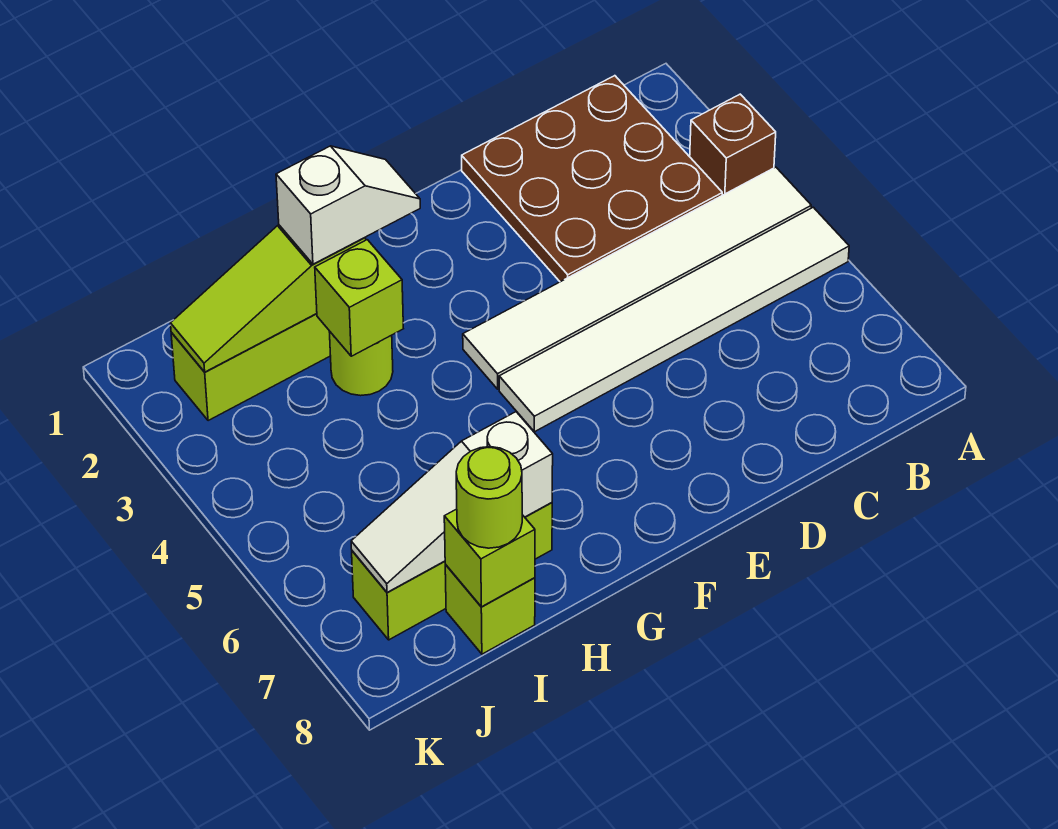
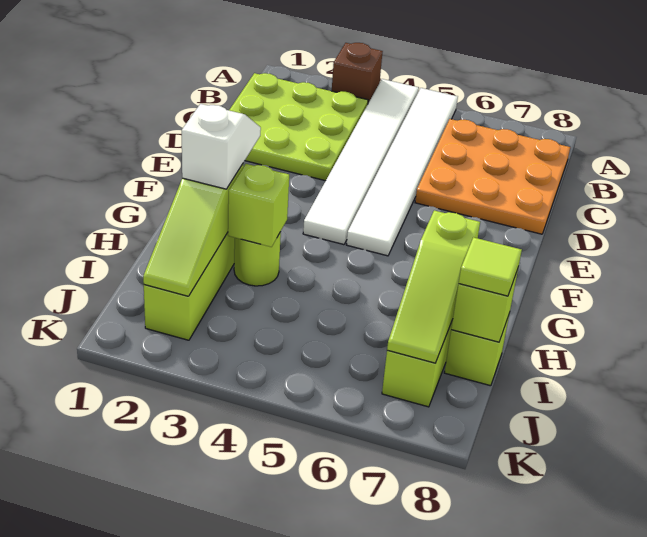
brown 3x3 plate [462,76,722,282] -> lime 3x3 plate [229,73,368,181]
none -> orange 3x3 plate [415,119,570,234]
white 1x3 slope [351,412,553,592] -> lime 1x3 slope [387,210,480,363]
lime 1x1 round brick [456,447,522,548] -> lime 1x1 tile [459,237,522,296]

